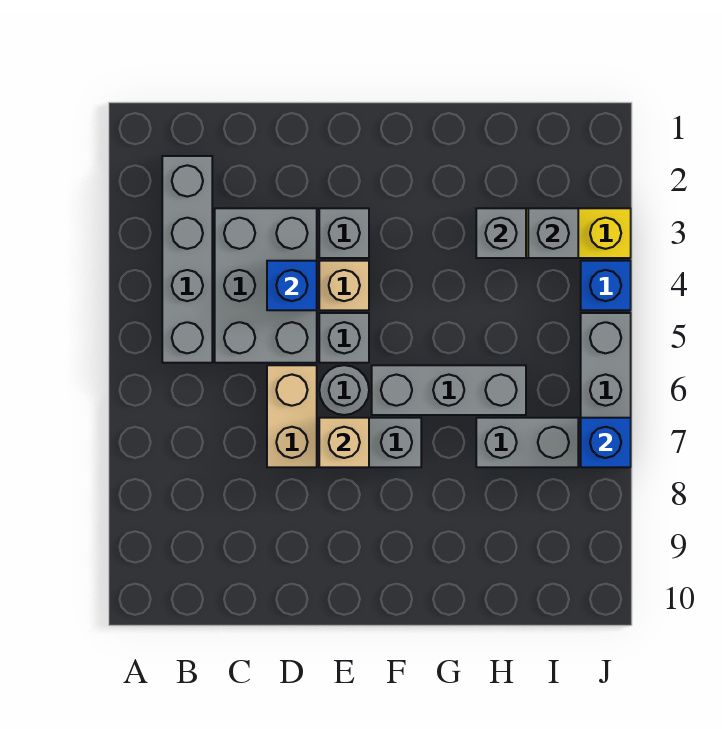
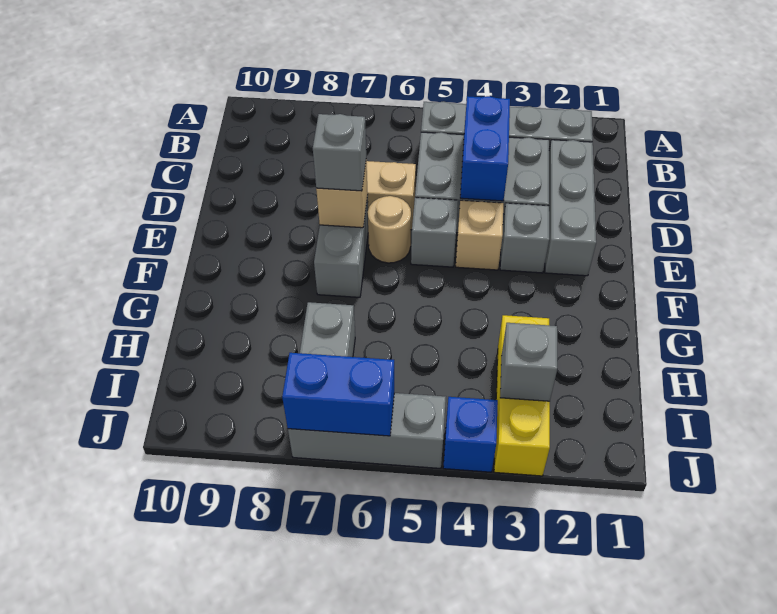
blue 1x1 brick [267,261,317,310] -> blue 1x2 brick [460,96,510,201]
grey 1x1 round brick [319,365,369,415] -> tan 1x1 round brick [368,196,411,263]
grey 1x3 brick [372,365,526,415] -> grey 1x3 brick moved to [545,140,596,276]
grey 1x1 brick [476,208,526,258] -> grey 1x1 brick moved to [313,114,366,191]
blue 1x1 brick [581,418,631,467] -> blue 1x2 brick [282,353,394,436]

